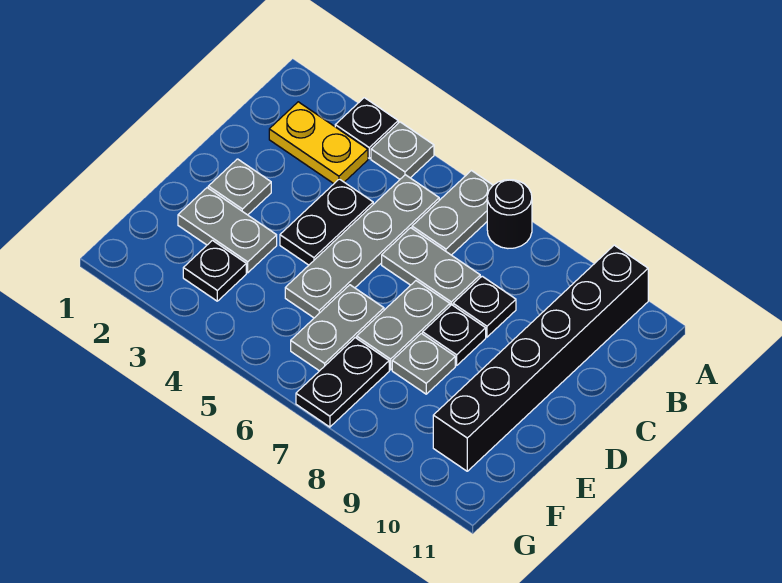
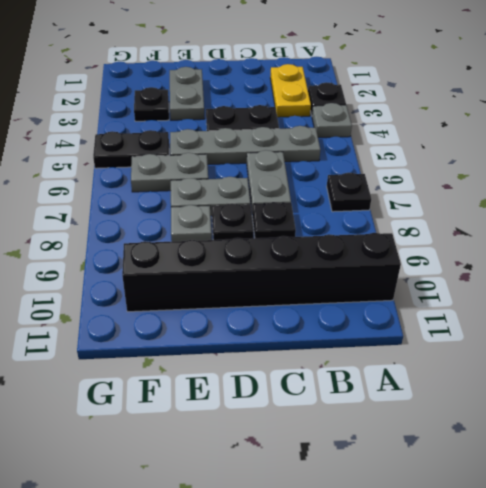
grey 1x2 plate [412,171,493,255] -> none
black 1x1 round brick [487,180,532,248] -> black 1x1 plate [327,173,371,212]
grey 1x1 plate [208,159,271,215] -> none
black 1x2 plate [296,338,389,427] -> black 1x2 plate moved to [93,130,169,168]

